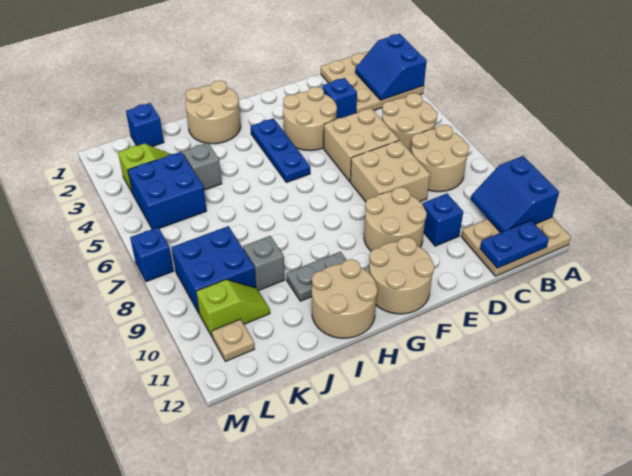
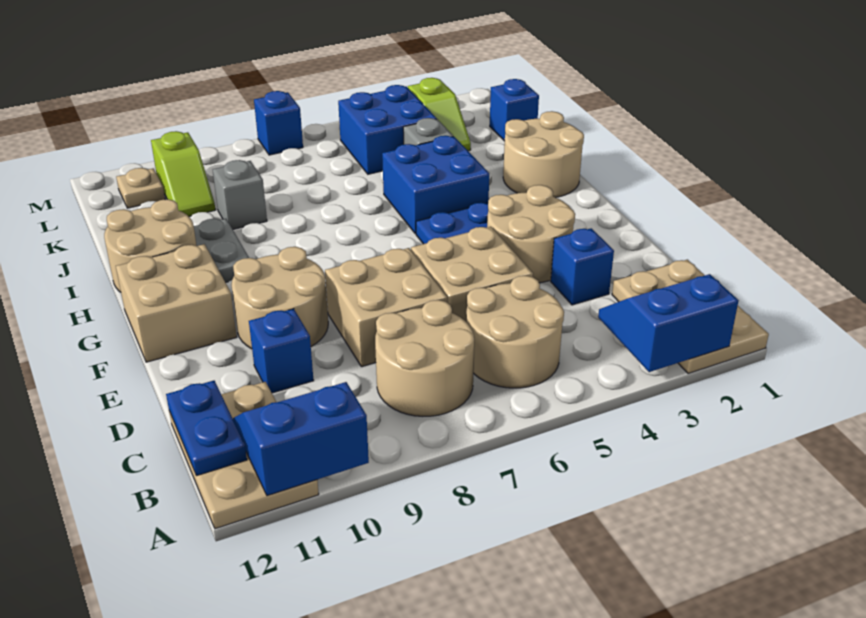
tan 3x3 plate [321,51,424,113] -> tan 2x3 plate [612,260,769,374]
tan 2x2 round brick [369,237,434,314] -> tan 2x2 brick [116,244,237,362]
blue 2x2 brick [171,226,256,314] -> blue 2x2 brick moved to [382,136,489,234]

